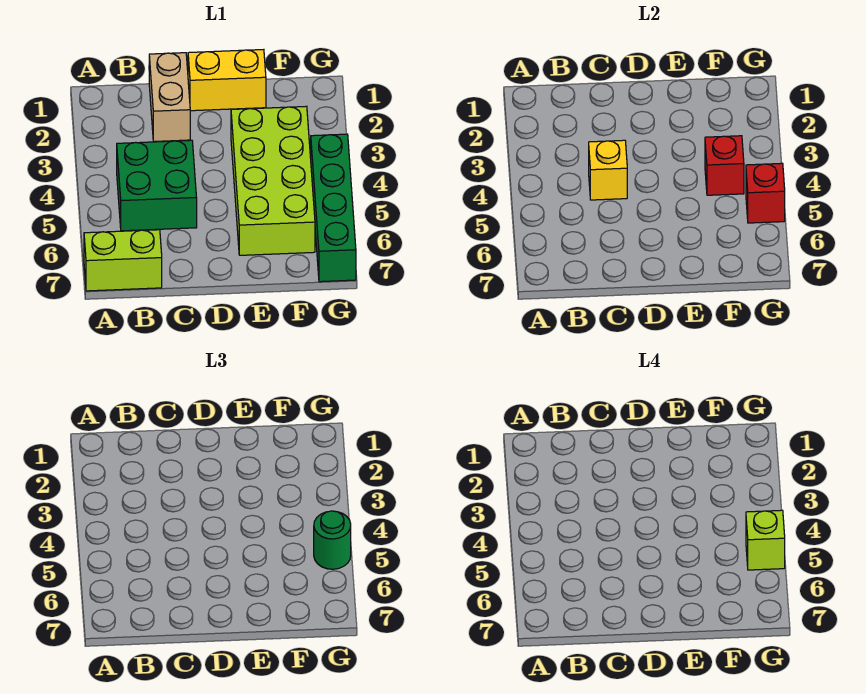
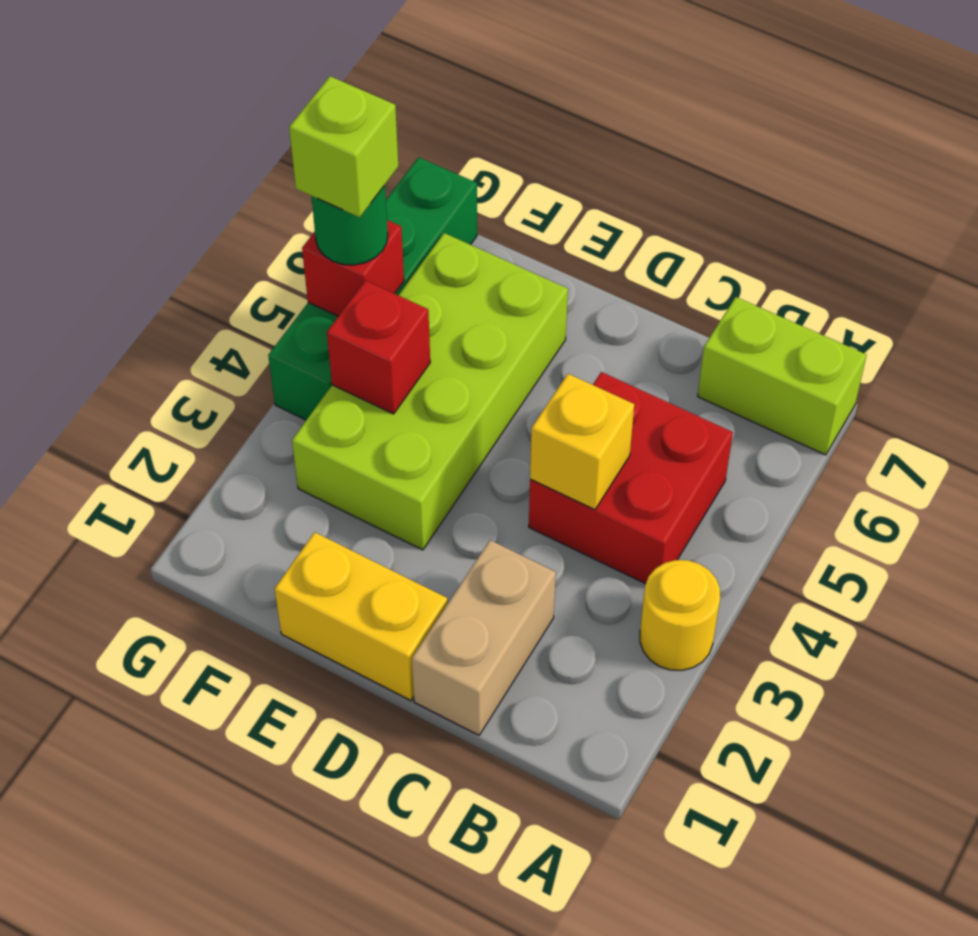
none -> yellow 1x1 round brick [640,560,720,670]
green 2x2 brick [117,140,197,231] -> red 2x2 brick [529,372,733,584]

